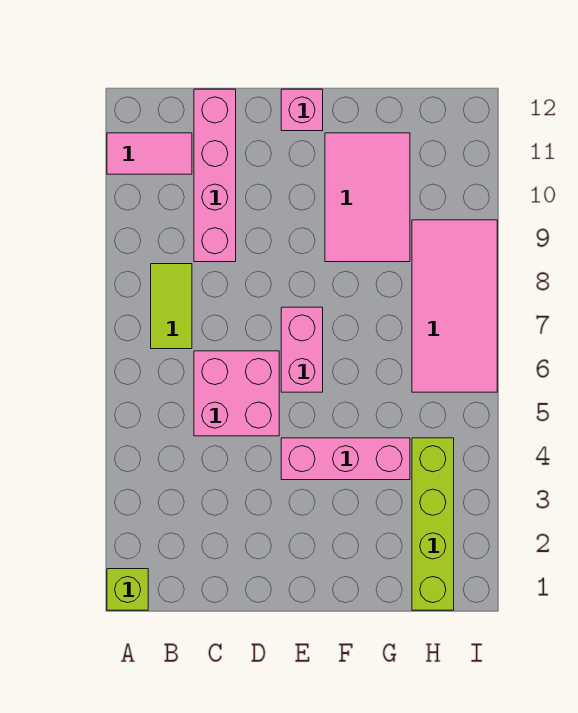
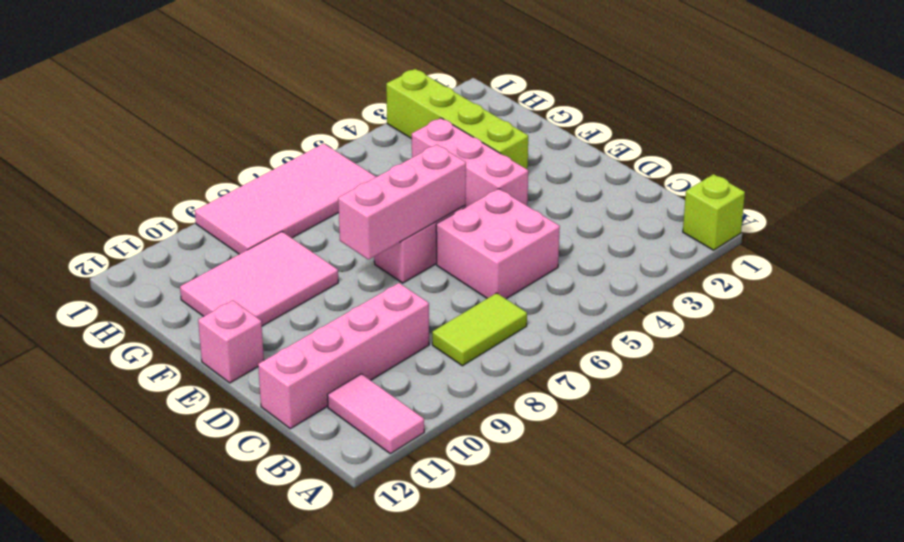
none -> pink 1x3 brick [338,145,466,260]
lime 1x4 brick [412,438,454,610] -> lime 1x4 brick turned to [386,69,528,170]

